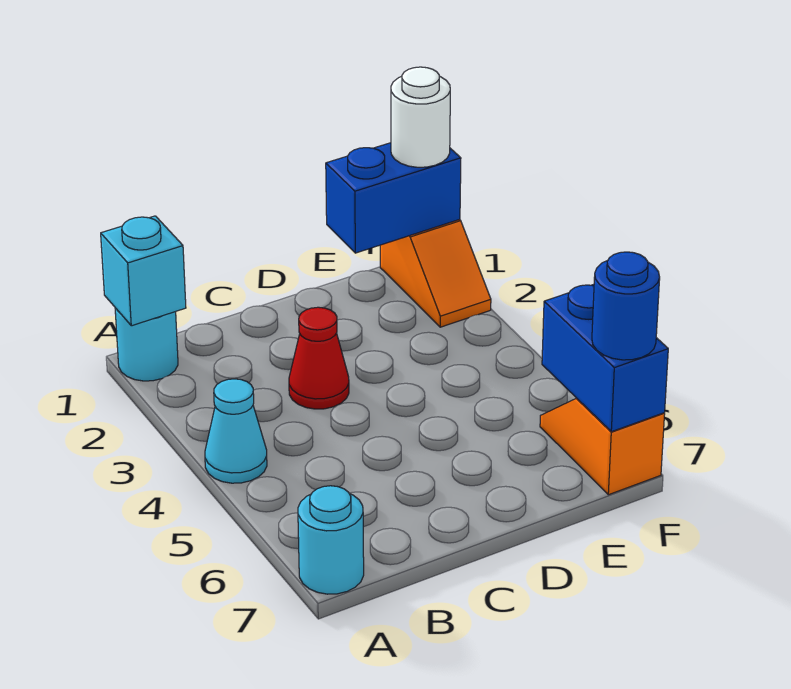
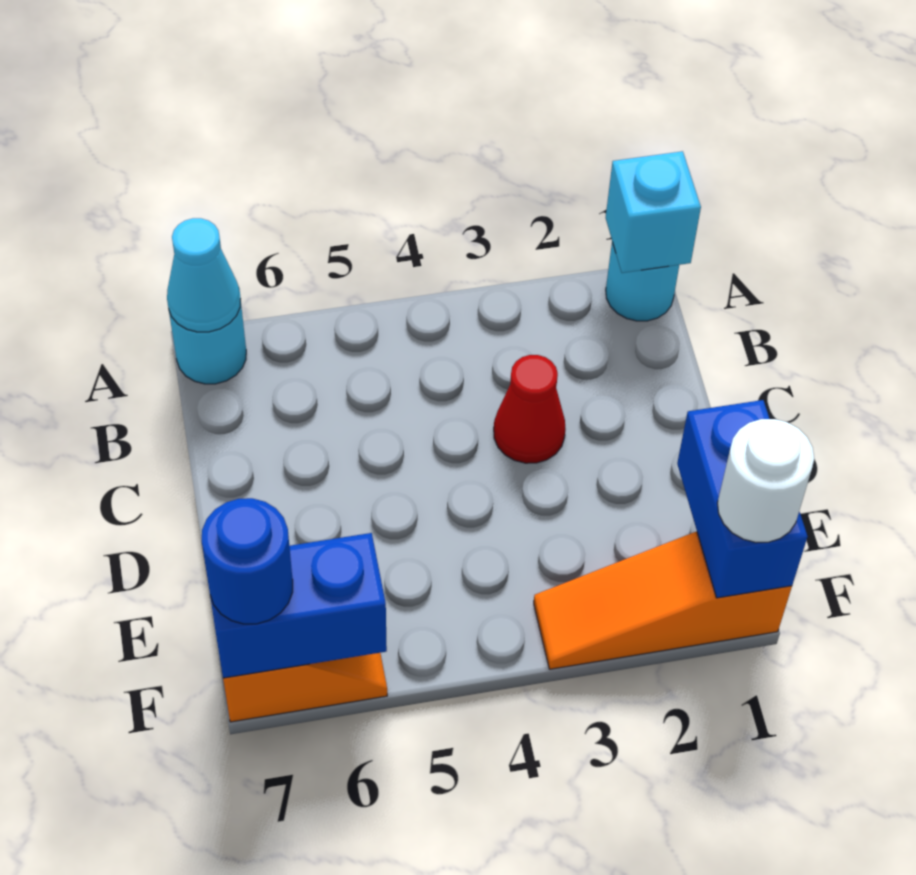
cyan 1x1 cone [205,379,267,483] -> cyan 1x1 cone moved to [167,218,241,332]
orange 1x2 slope [380,219,491,327] -> orange 1x3 slope [534,532,792,669]

